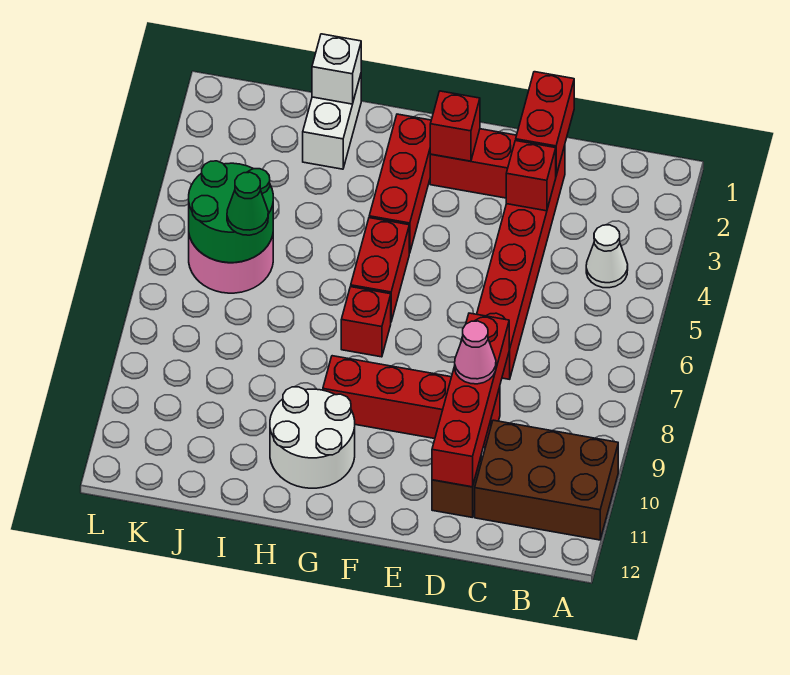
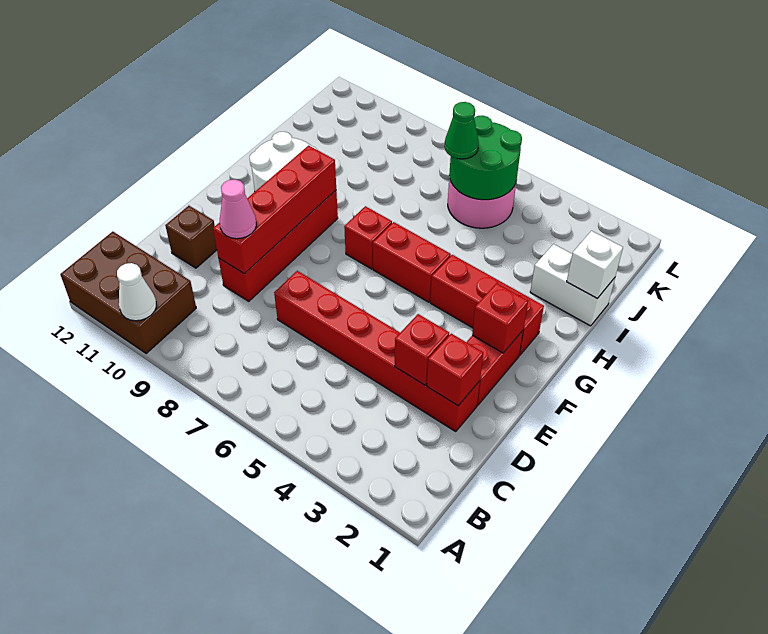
brown 2x3 brick [475,420,618,540] -> brown 2x3 brick turned to [60,232,196,354]
white 1x1 cone [586,225,628,288] -> white 1x1 cone moved to [117,263,156,321]
red 1x2 brick [516,72,574,175] -> red 1x1 brick [427,334,483,406]
red 1x4 brick [432,313,509,487] -> red 1x4 brick turned to [213,145,336,274]

